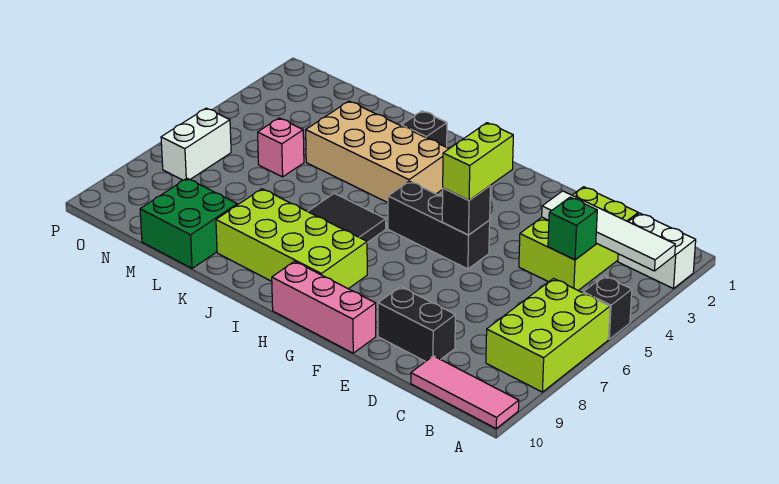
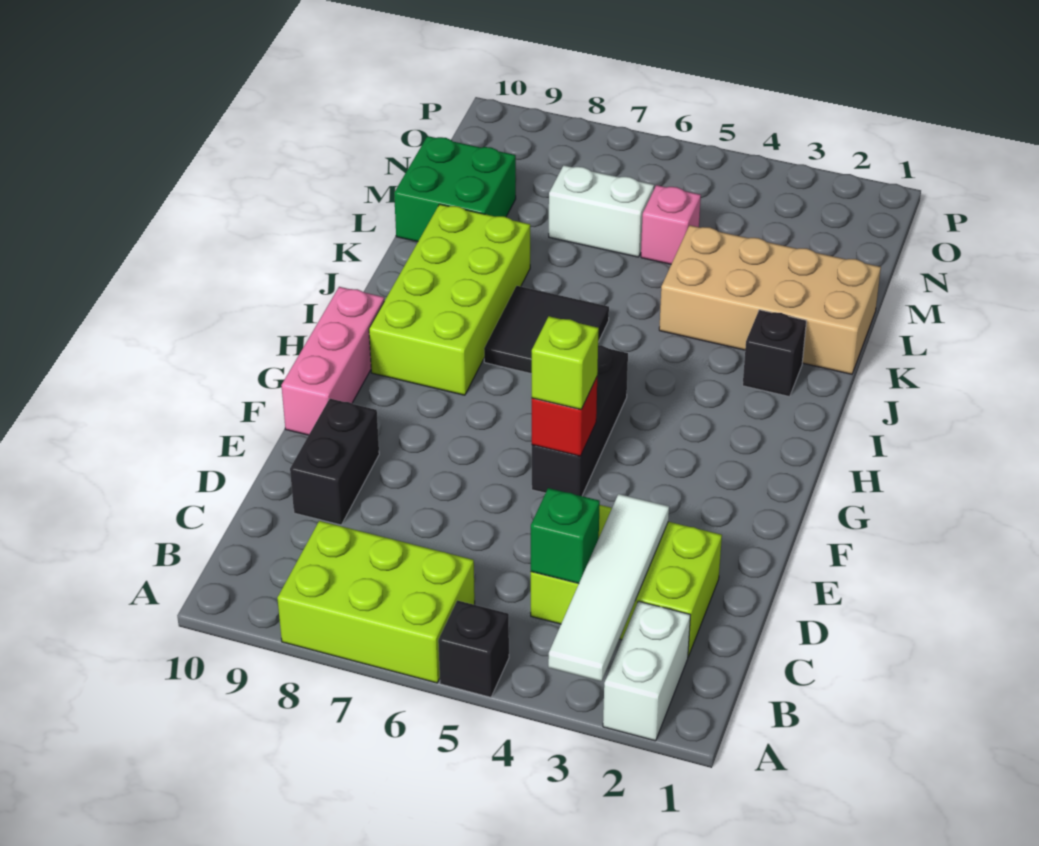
pink 1x3 tile [411,356,519,428] -> none
lime 1x2 brick [443,123,513,200] -> lime 1x1 brick [532,316,599,410]
black 1x1 brick [442,186,490,235] -> red 1x1 brick [532,378,597,456]
tan 2x4 brick [306,101,449,203] -> tan 2x4 brick turned to [659,225,881,374]
white 1x2 brick [161,108,231,180] -> white 1x2 brick moved to [549,165,654,257]

